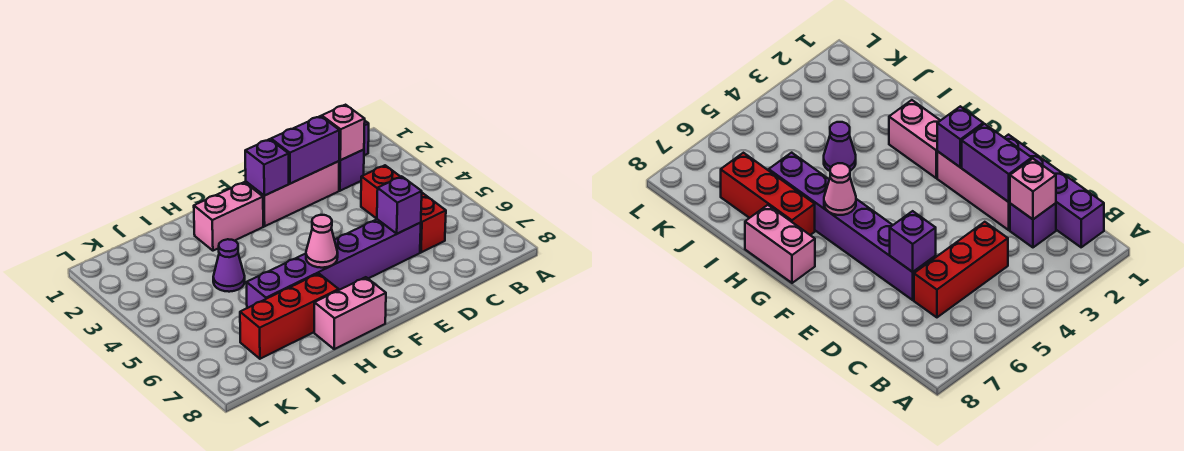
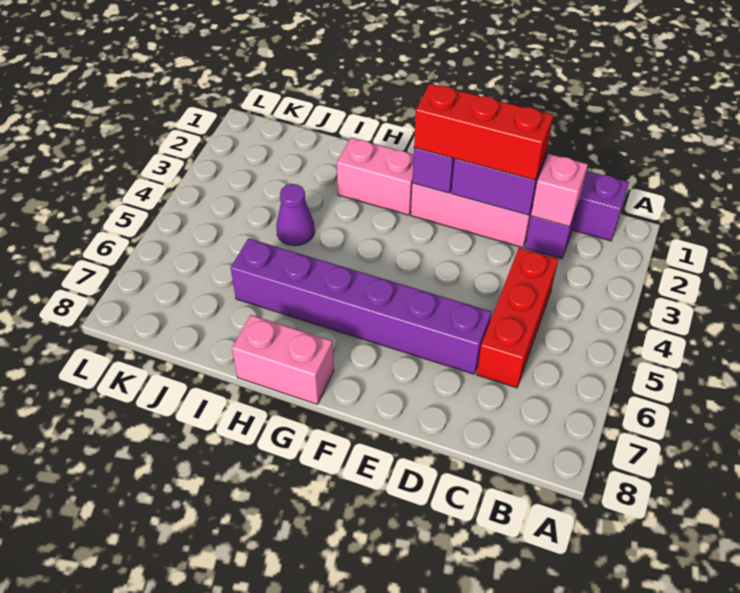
purple 1x1 brick [377,176,422,234] -> none
pink 1x1 cone [306,215,338,268] -> none
red 1x3 brick [240,274,339,359] -> red 1x3 brick moved to [414,84,553,180]

